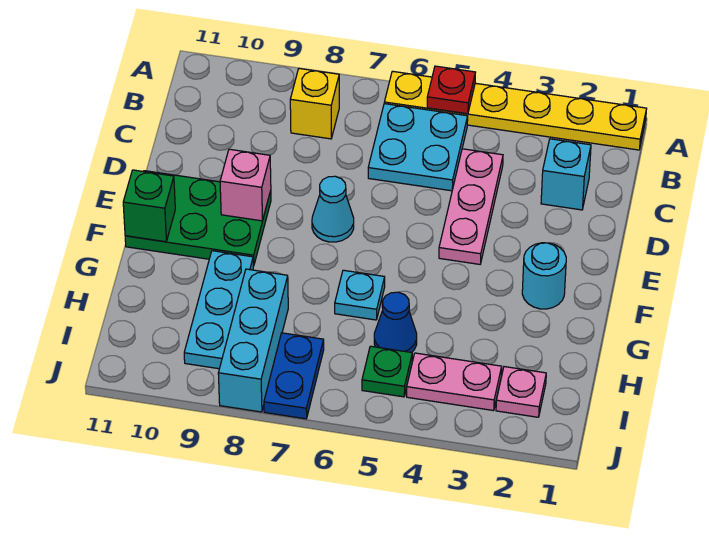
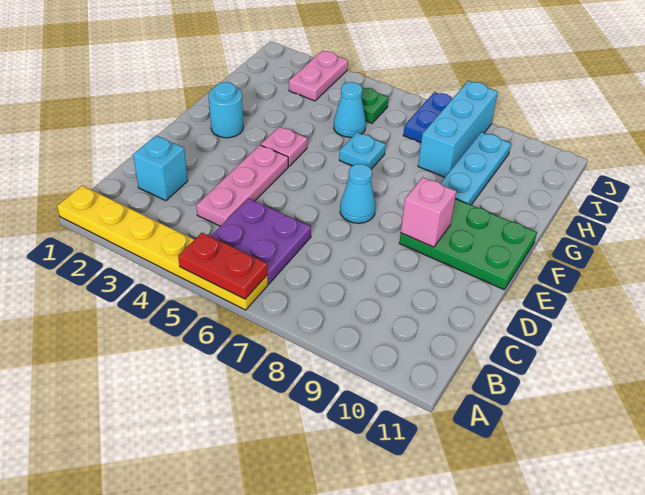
red 1x1 plate [427,66,475,114] -> red 1x2 plate [178,233,268,299]
cyan 2x2 plate [368,104,468,191] -> purple 2x2 plate [211,199,311,284]
yellow 1x1 brick [290,69,339,139] -> none
green 1x1 brick [123,170,175,242] -> none
blue 1x1 cone [374,292,417,352] -> cyan 1x1 cone [334,82,366,137]
pink 1x1 plate [496,367,546,417] -> pink 1x1 plate moved to [261,127,307,166]
pink 1x2 plate [407,353,502,411] -> pink 1x2 plate turned to [289,51,348,101]

